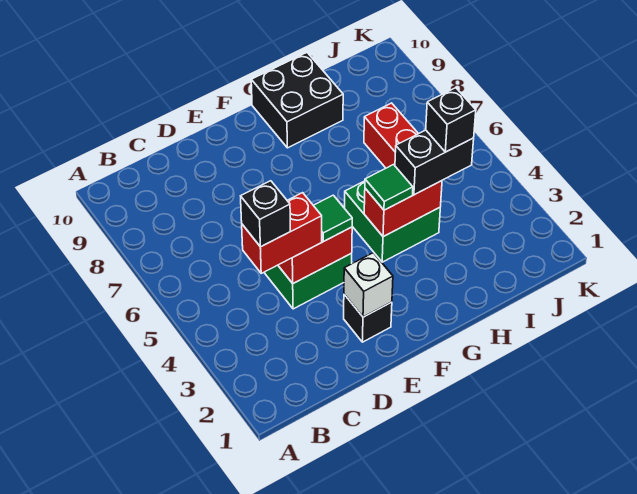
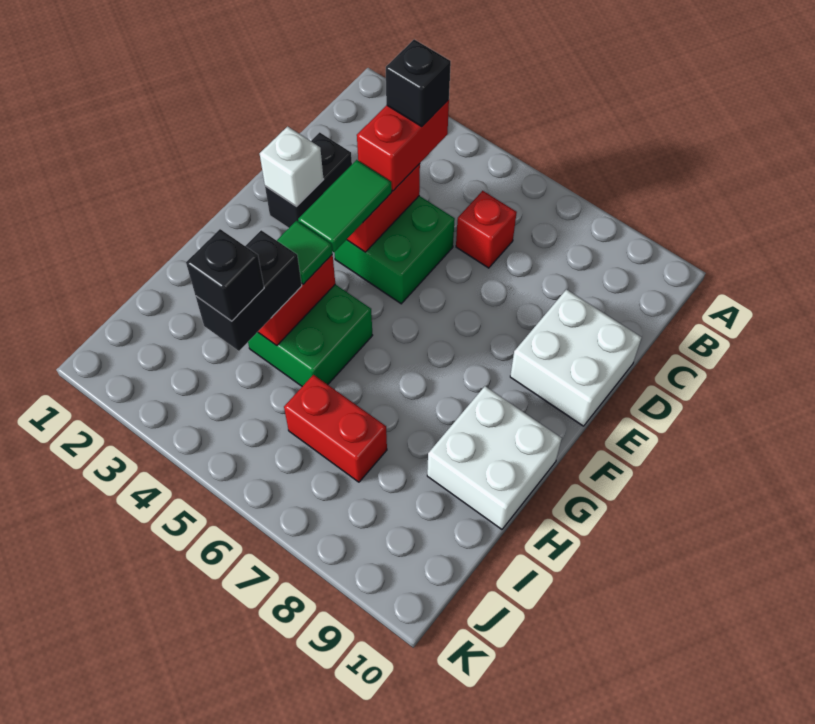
none -> red 1x1 brick [456,191,517,268]
none -> white 2x2 brick [510,290,642,426]
black 1x1 brick [344,294,392,342] -> black 1x2 brick [265,132,352,228]
green 1x1 tile [313,195,352,242] -> green 1x2 tile [298,160,392,252]
black 2x2 brick [251,53,343,148] -> white 2x2 brick [427,386,562,529]

